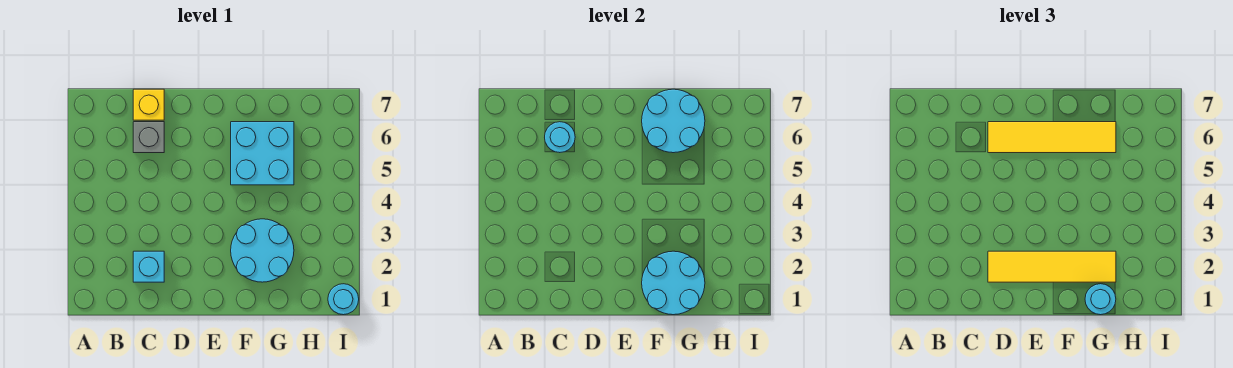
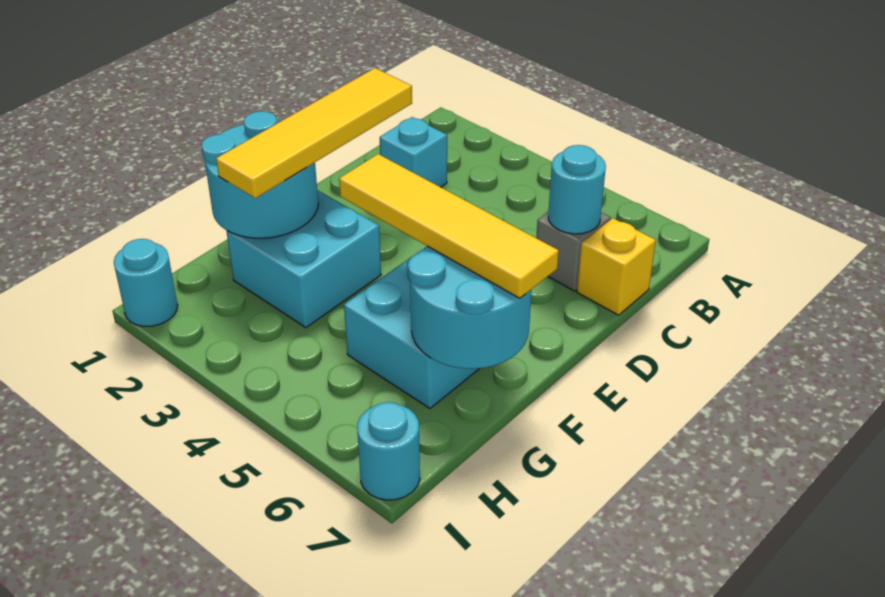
yellow 1x4 tile [988,122,1116,153] -> yellow 1x4 tile turned to [339,154,559,298]
cyan 2x2 round brick [231,219,294,282] -> cyan 2x2 brick [227,190,381,328]
cyan 1x1 round brick [1085,284,1116,315] -> cyan 1x1 round brick moved to [357,402,420,500]

